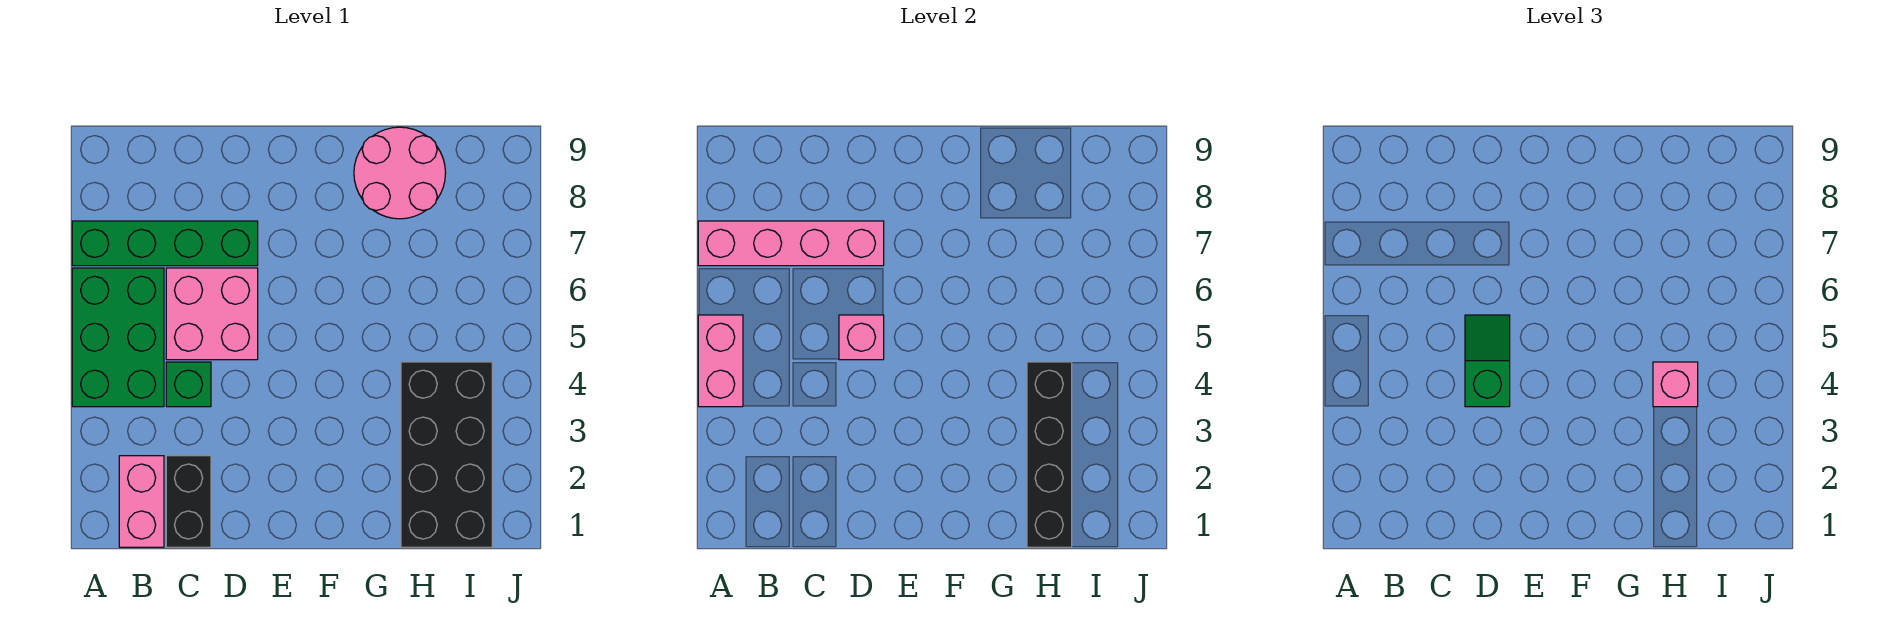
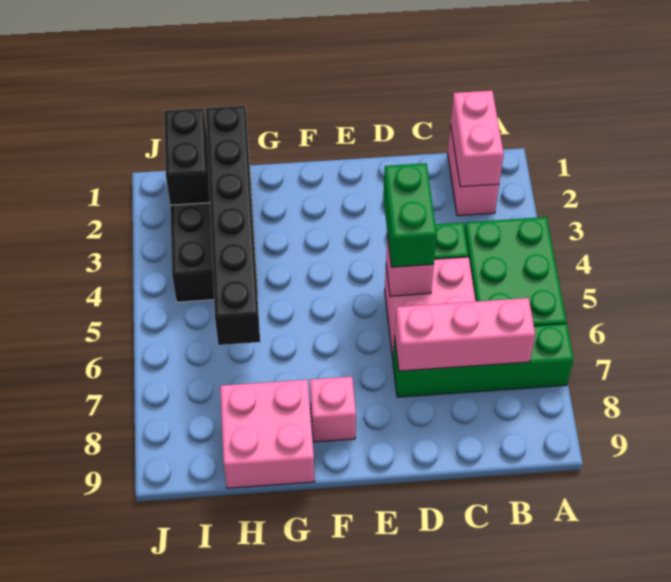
pink 1x2 brick [698,315,743,407] -> pink 1x2 brick moved to [451,91,504,187]
pink 1x4 brick [698,221,884,266] -> pink 1x3 brick [394,298,535,371]
black 1x2 brick [166,456,211,547] -> black 1x2 brick moved to [164,108,210,205]
green 1x2 slope [1465,315,1510,407] -> green 1x2 brick [383,163,437,267]
pink 2x2 round brick [354,127,446,219] -> pink 2x2 brick [220,380,315,488]
black 1x4 brick [1027,362,1072,547] -> black 1x6 brick [206,106,260,345]
pink 1x1 brick [1653,362,1698,407] -> pink 1x1 brick moved to [310,377,356,442]

